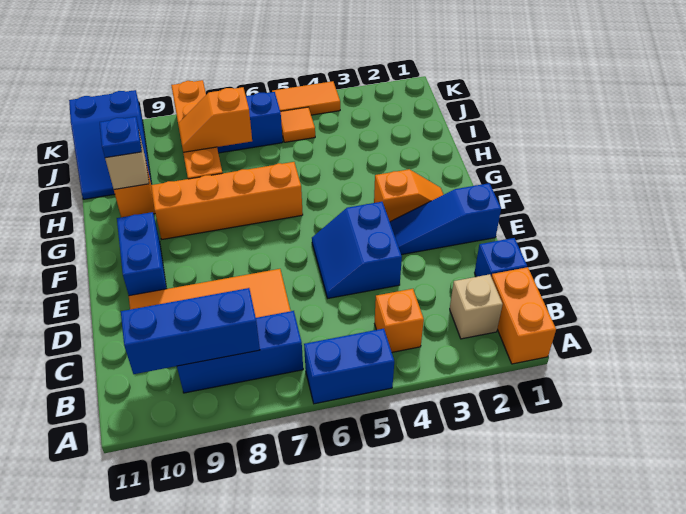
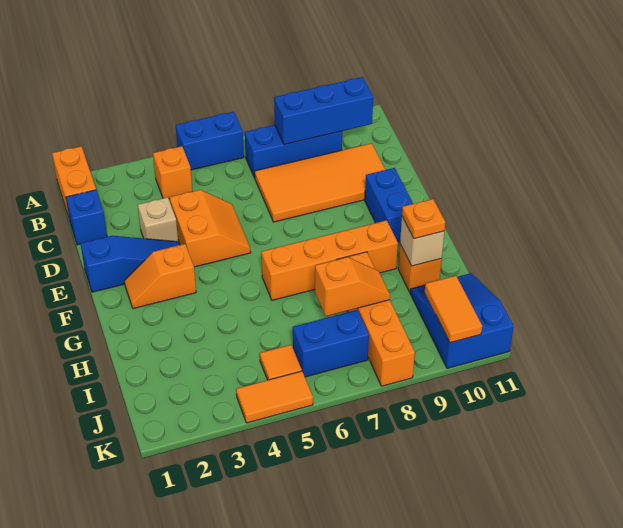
tan 1x1 brick [450,274,503,339] -> tan 1x1 brick moved to [138,197,178,242]
blue 2x2 slope [312,202,402,298] -> orange 2x2 slope [170,190,251,267]
blue 1x1 plate [100,117,142,158] -> orange 1x1 plate [402,199,445,239]
none -> orange 1x2 tile [425,276,482,343]

